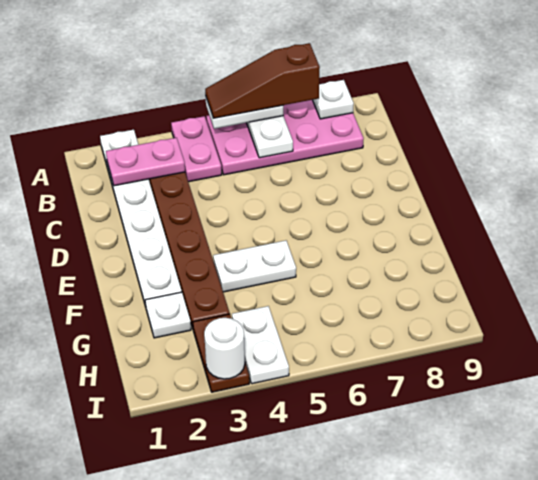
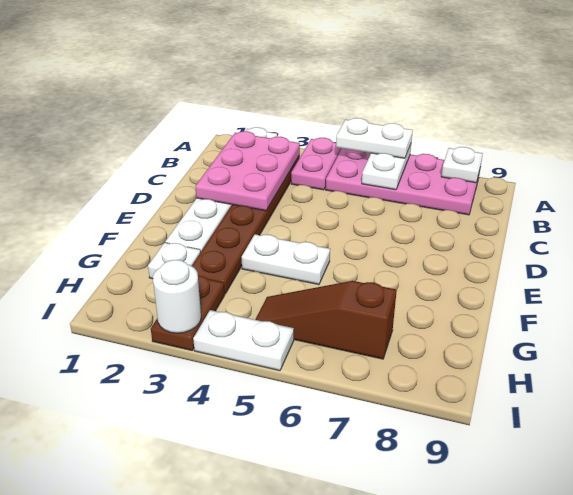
brown 1x3 slope [205,43,320,118] -> brown 1x3 slope moved to [255,281,397,359]
pink 1x2 plate [106,138,185,186] -> pink 2x3 plate [196,131,300,211]
white 1x2 plate [232,306,289,384] -> white 1x2 plate turned to [193,310,294,371]

